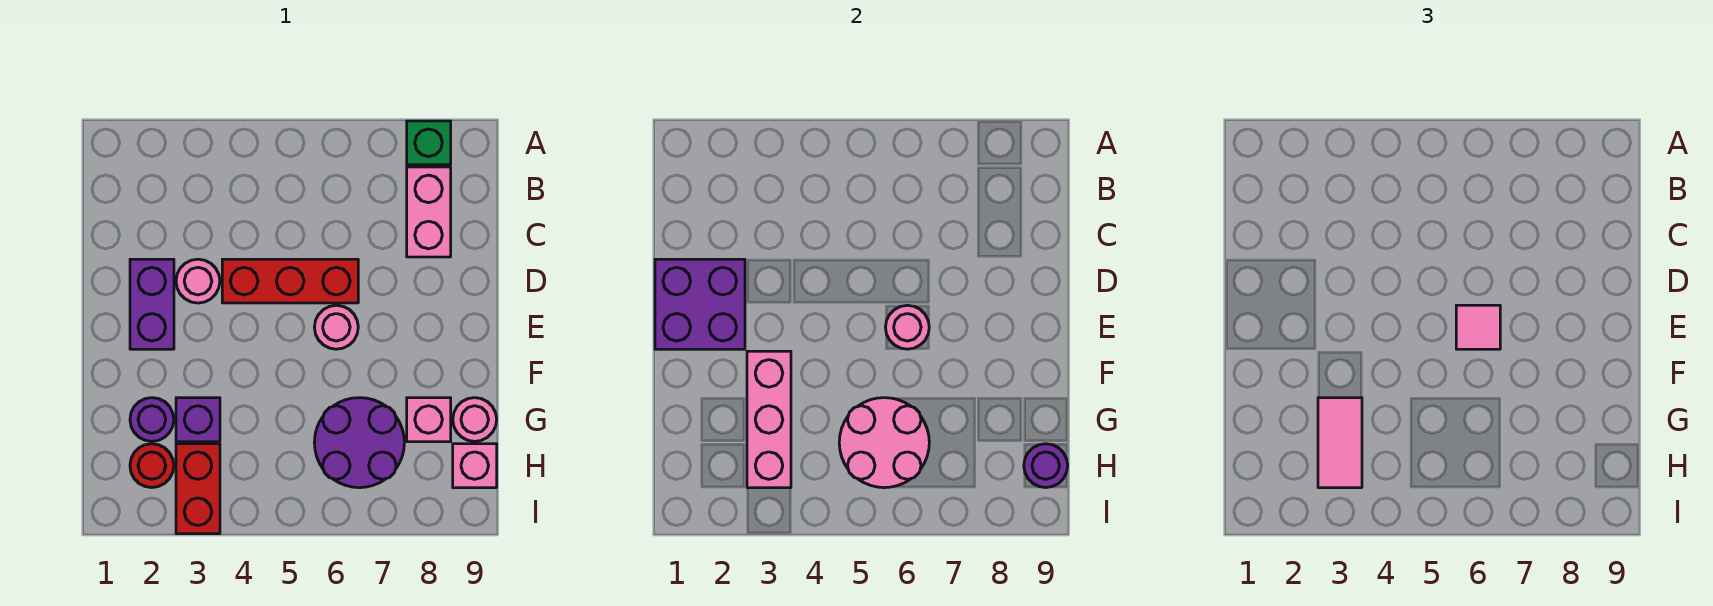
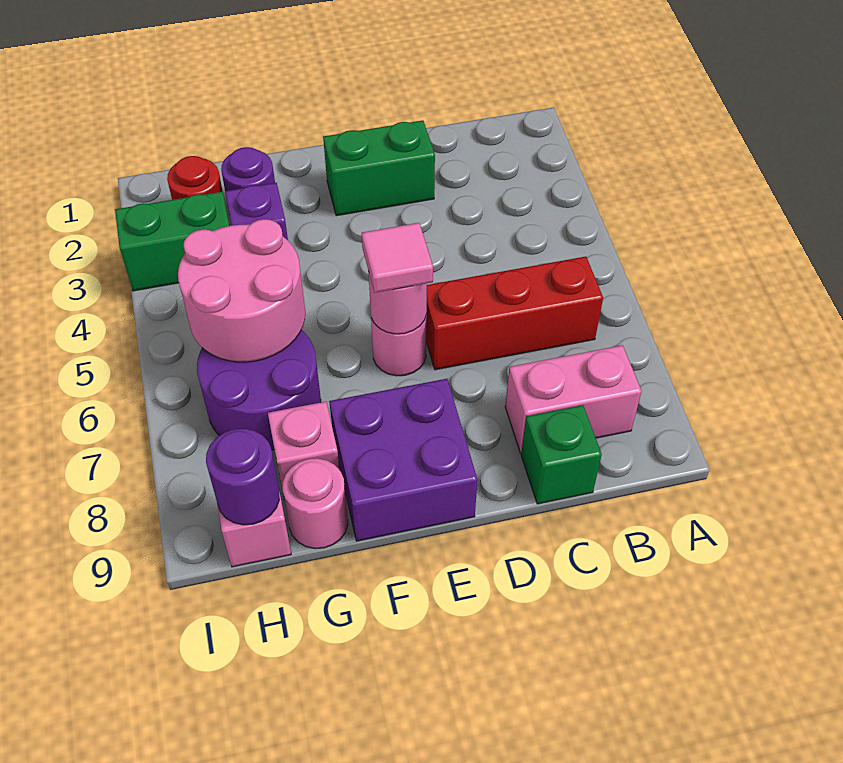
green 1x1 brick [407,121,451,165] -> green 1x1 brick moved to [521,405,602,504]
purple 2x2 brick [655,259,745,349] -> purple 2x2 brick moved to [329,379,478,541]
purple 1x2 brick [130,259,174,349] -> green 1x2 brick [323,120,435,216]
pink 1x1 round brick [176,259,220,303] -> none
red 1x3 brick [222,259,358,303] -> red 1x3 brick turned to [426,257,603,370]
pink 1x3 brick [747,351,791,488] -> none
pink 1x2 tile [1318,398,1362,488] -> none
red 1x2 brick [176,444,220,534] -> green 1x2 brick [115,192,229,291]

